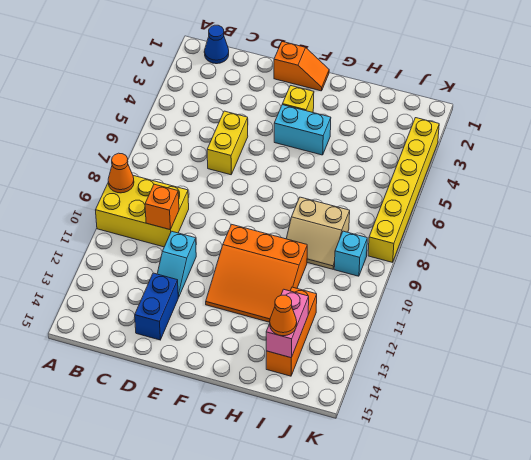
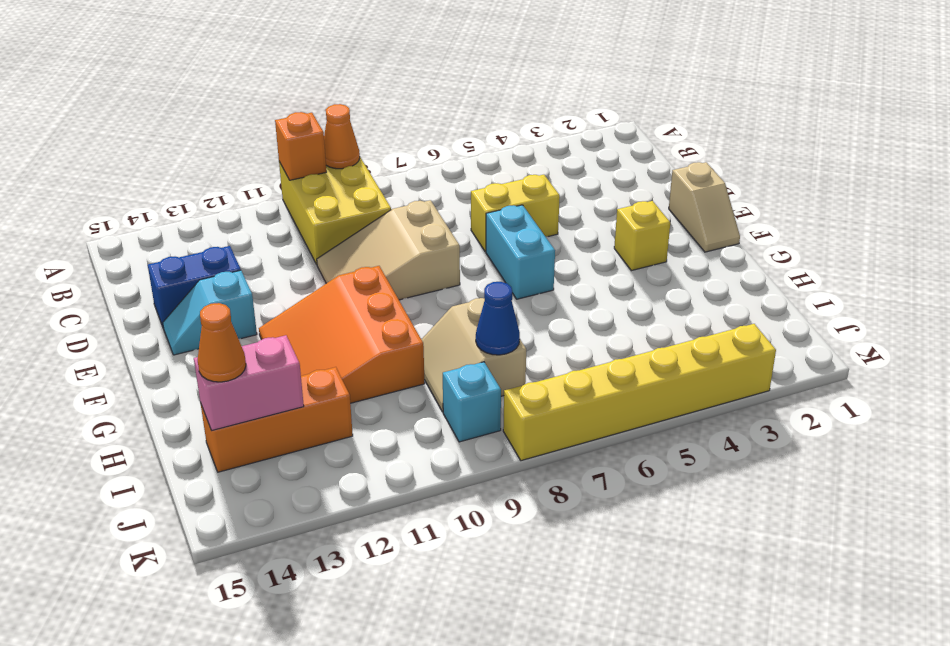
blue 1x1 cone [204,25,229,64] -> blue 1x1 cone moved to [476,282,520,355]
orange 1x1 brick [145,184,179,230] -> orange 1x1 brick moved to [275,112,326,180]
none -> tan 2x3 slope [317,200,460,300]
cyan 1x2 slope [157,231,196,297] -> cyan 1x2 slope moved to [163,270,257,355]
orange 1x2 slope [274,42,329,91] -> tan 1x2 slope [669,162,740,252]
cyan 1x2 brick [274,105,331,155] -> cyan 1x2 brick moved to [486,205,555,299]

